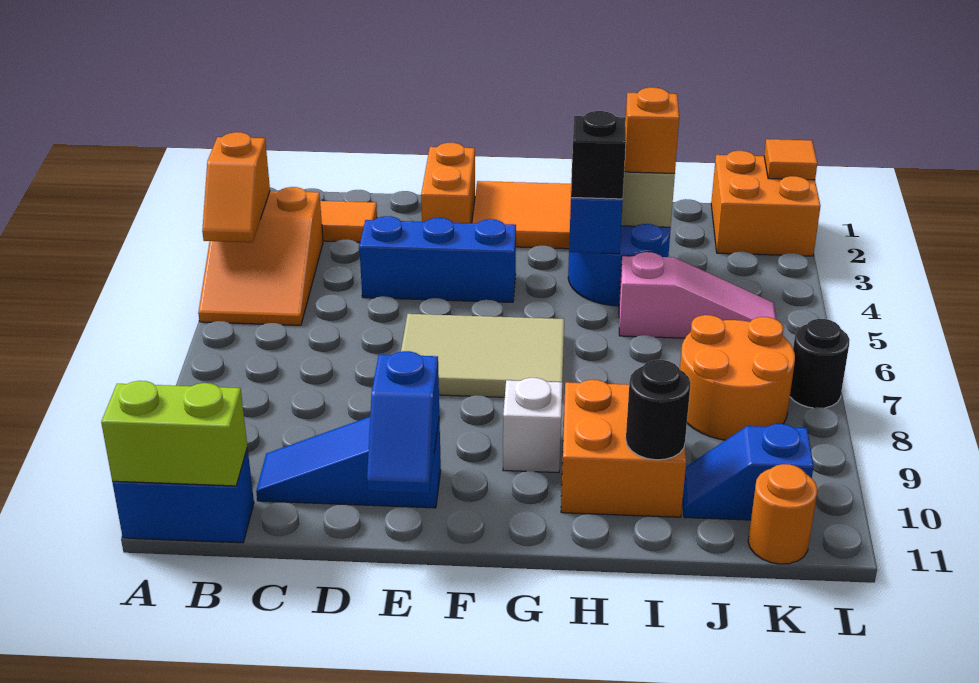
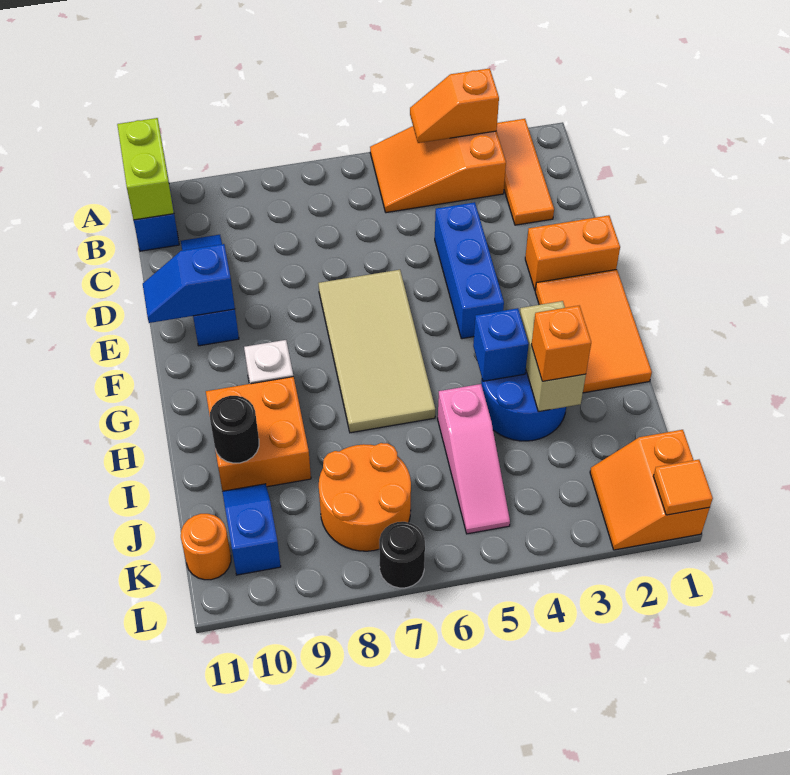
tan 2x3 tile [401,314,564,397] -> tan 2x4 tile [319,270,435,433]
black 1x1 brick [571,111,626,199] -> none
orange 2x2 brick [711,151,820,256] -> orange 2x2 slope [590,430,710,550]

